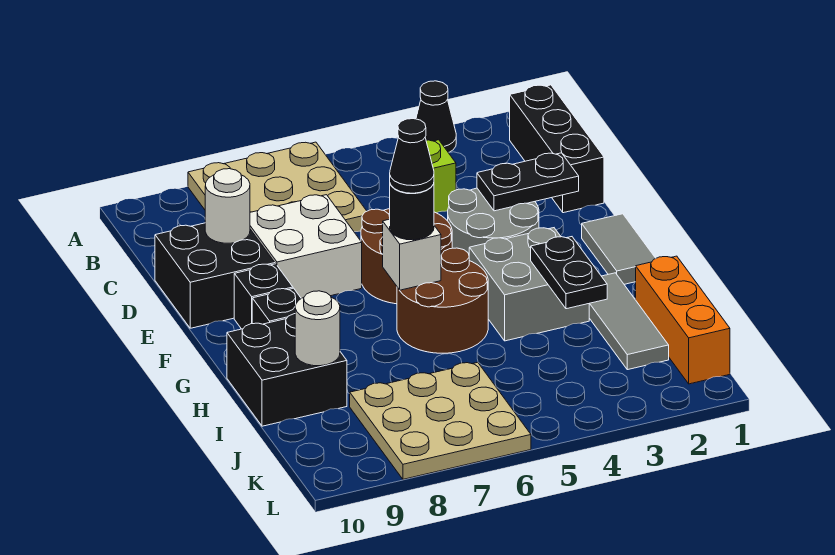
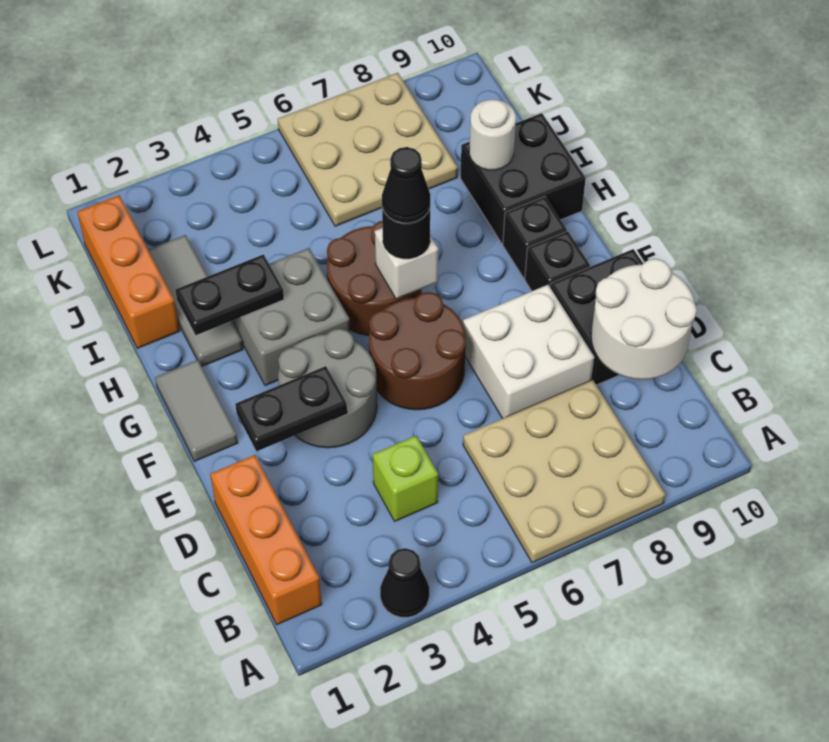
black 1x3 brick [510,85,604,213] -> orange 1x3 brick [210,455,322,625]
white 1x1 round brick [205,169,250,243] -> white 2x2 round brick [591,259,697,380]
black 1x2 plate [531,237,607,309] -> black 1x2 plate turned to [176,255,284,335]

